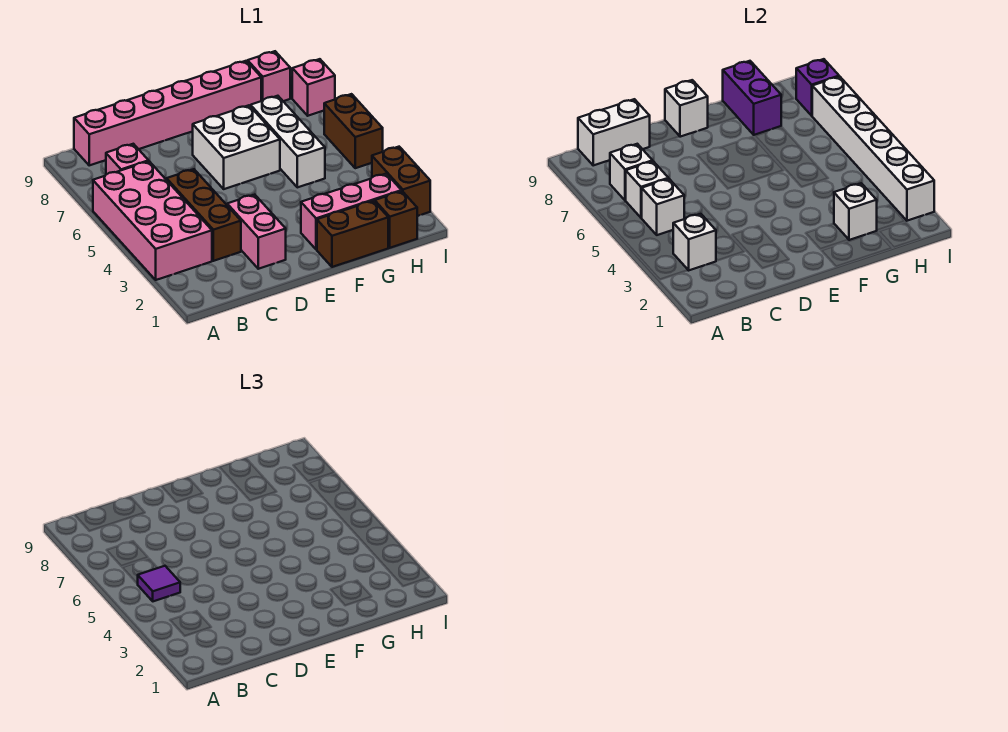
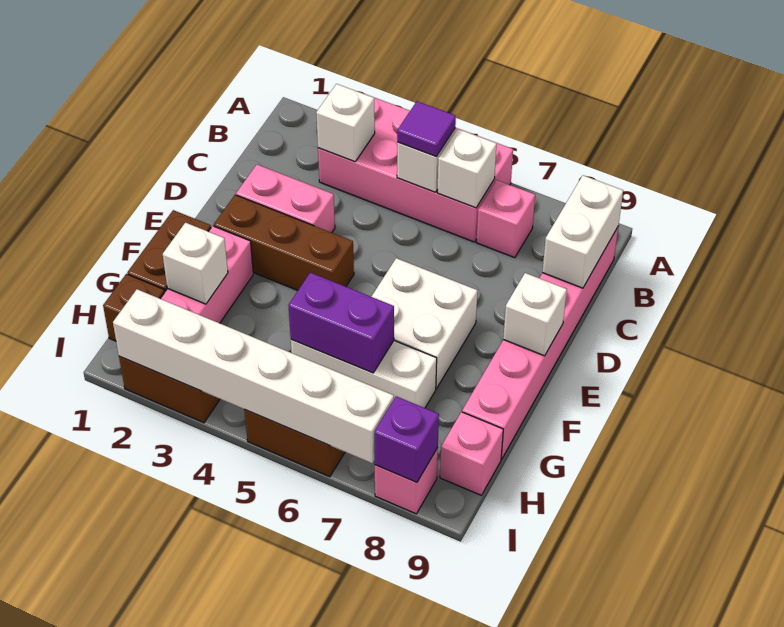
white 1x1 brick [610,144,653,201] -> none
brown 1x3 brick [167,169,241,261] -> brown 1x3 brick moved to [214,195,354,290]
purple 1x2 brick [723,61,781,135] -> purple 1x2 brick moved to [288,273,394,373]

